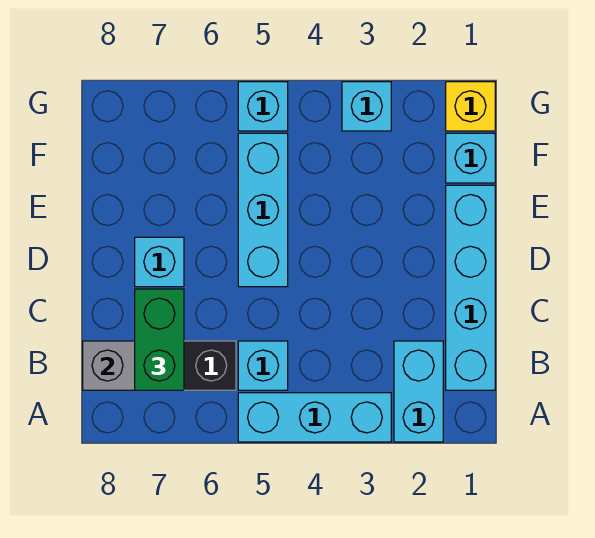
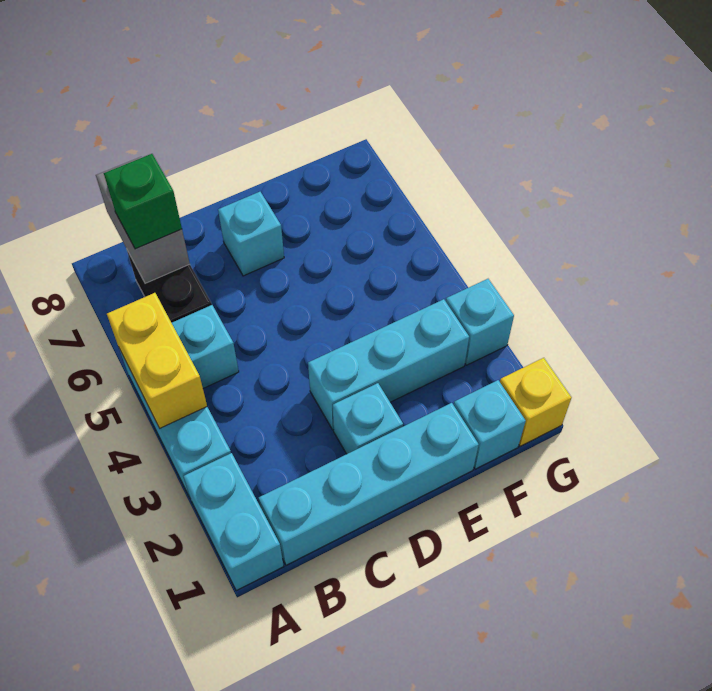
cyan 1x2 brick [394,341,443,442] -> cyan 1x2 brick turned to [183,453,284,591]
none -> yellow 1x2 brick [107,293,207,428]
green 1x2 brick [135,289,184,390] -> green 1x1 brick [104,154,182,249]
cyan 1x3 brick [238,133,288,287] -> cyan 1x3 brick moved to [308,299,469,430]
cyan 1x1 brick [238,82,288,131] -> cyan 1x1 brick moved to [333,383,403,454]

